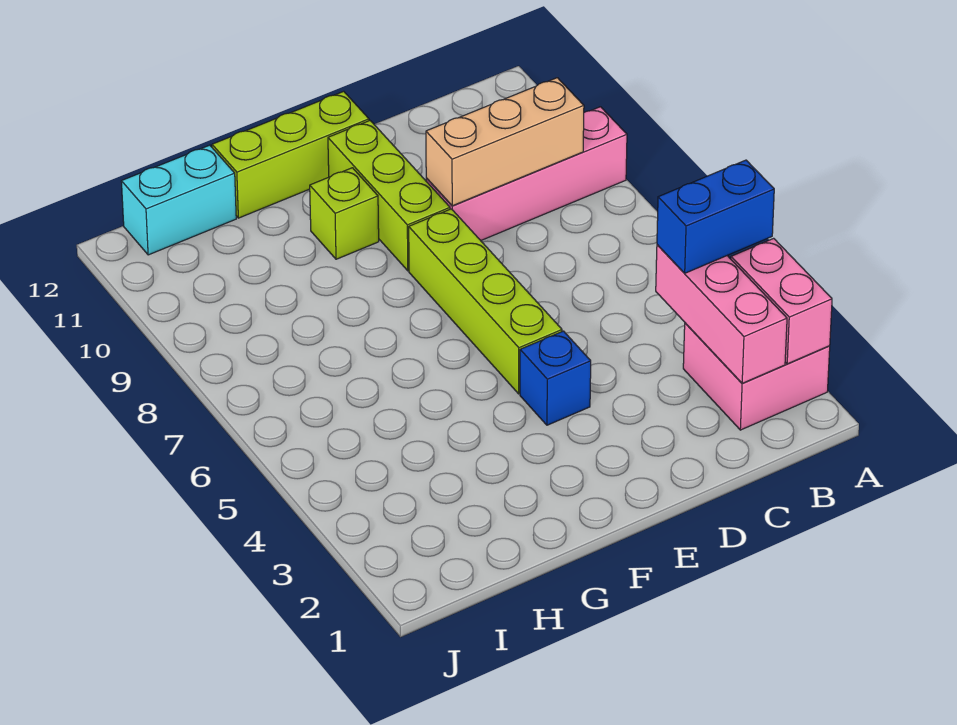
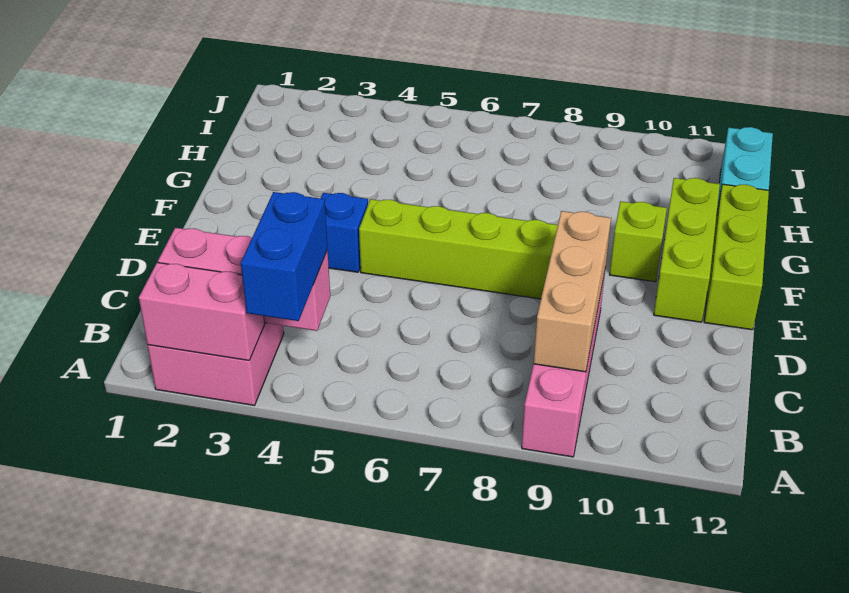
lime 1x3 brick [328,121,450,271] -> lime 1x3 brick turned to [654,178,720,322]

